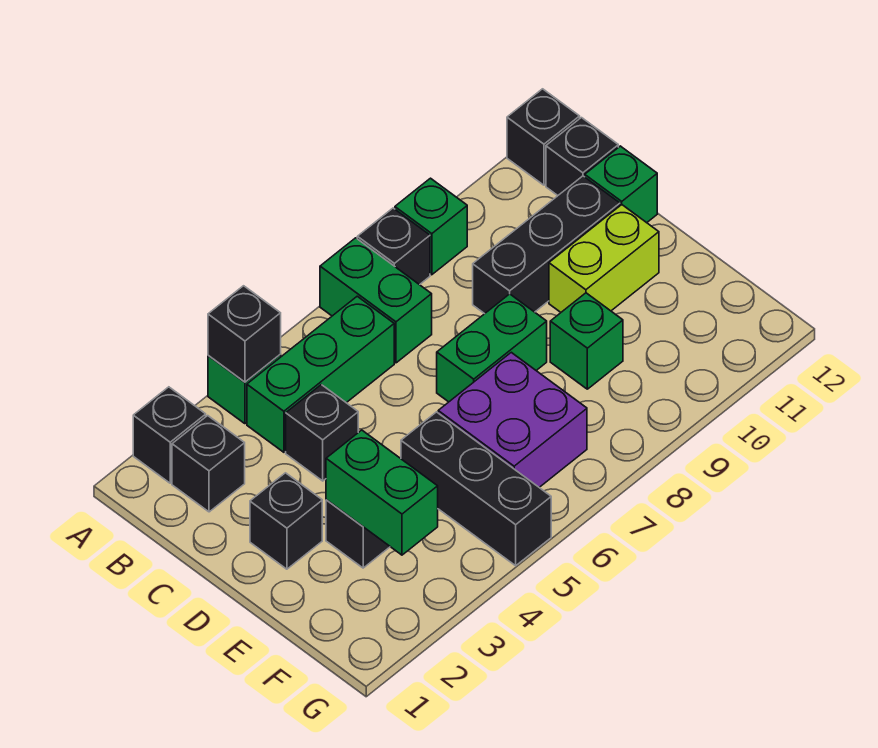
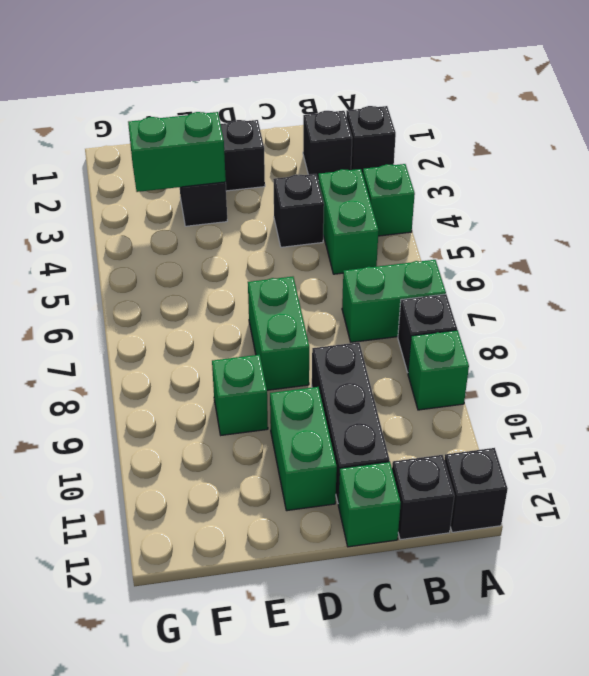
black 1x1 brick [208,286,281,382] -> none
green 1x3 brick [247,296,394,452] -> green 1x2 brick [318,169,379,274]
lime 1x2 brick [549,205,659,312] -> green 1x2 brick [270,387,337,511]
black 1x3 brick [401,412,551,566] -> none
purple 2x2 brick [438,352,587,487] -> none

